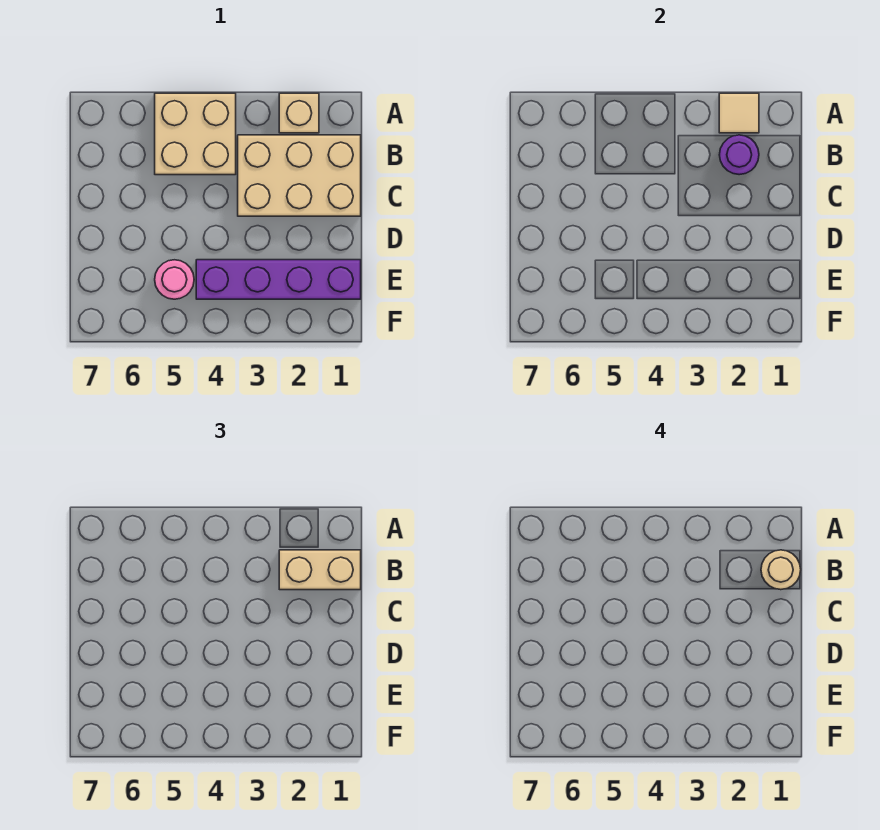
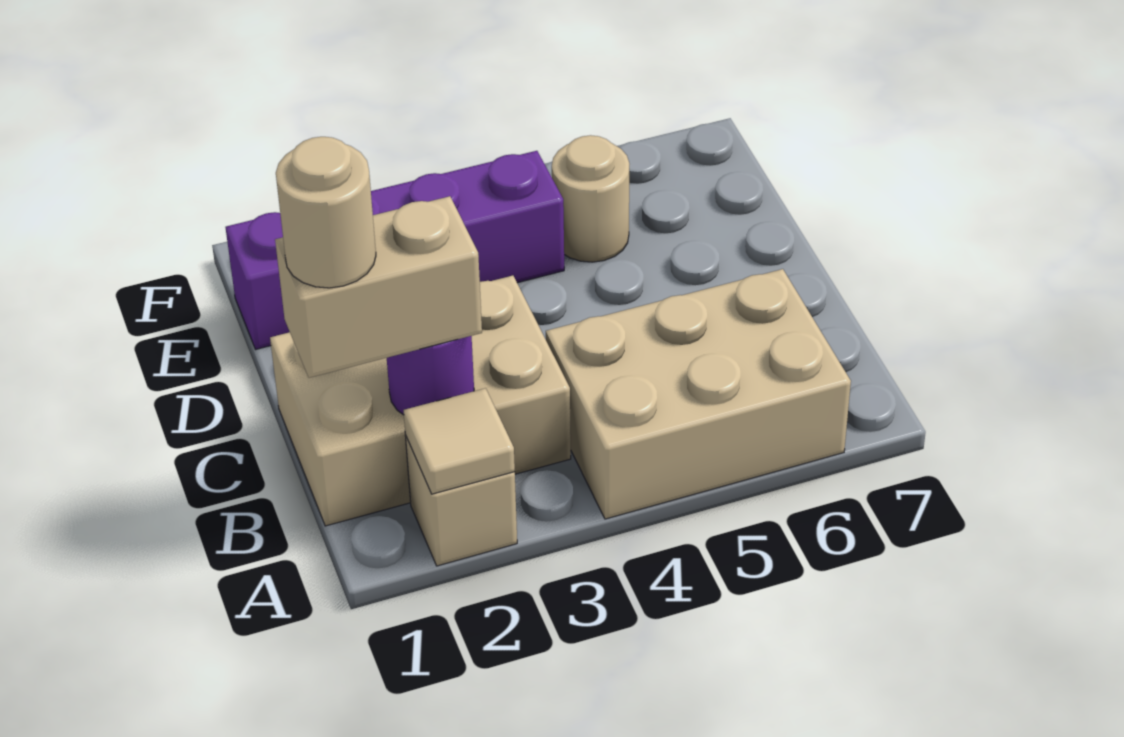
tan 2x2 brick [155,93,236,175] -> tan 2x3 brick [546,269,851,519]
pink 1x1 round brick [155,260,194,299] -> tan 1x1 round brick [552,135,629,262]

